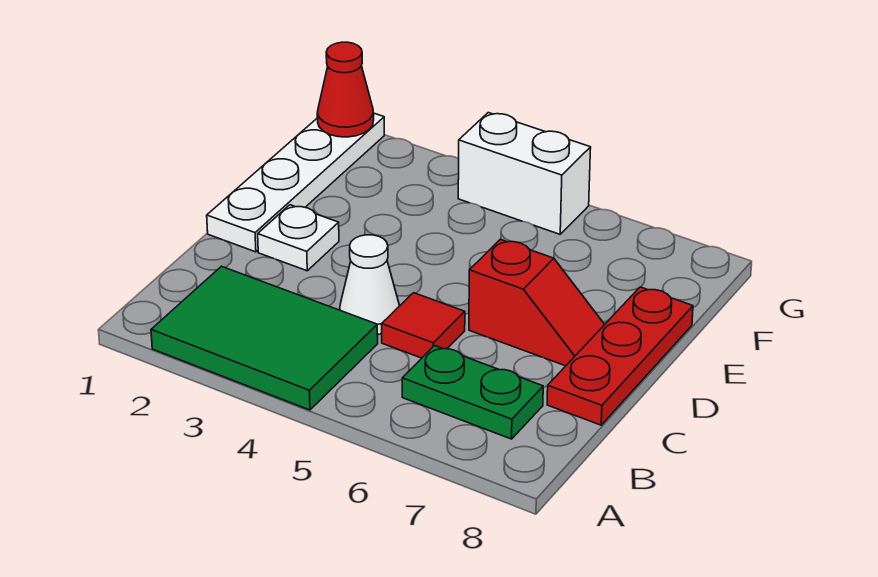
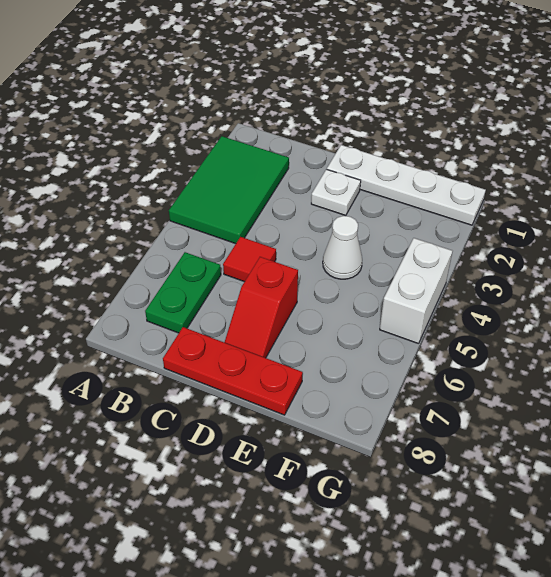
white 1x1 cone [340,235,400,335] -> white 1x1 cone moved to [323,216,362,279]
red 1x1 cone [317,42,374,137] -> none

